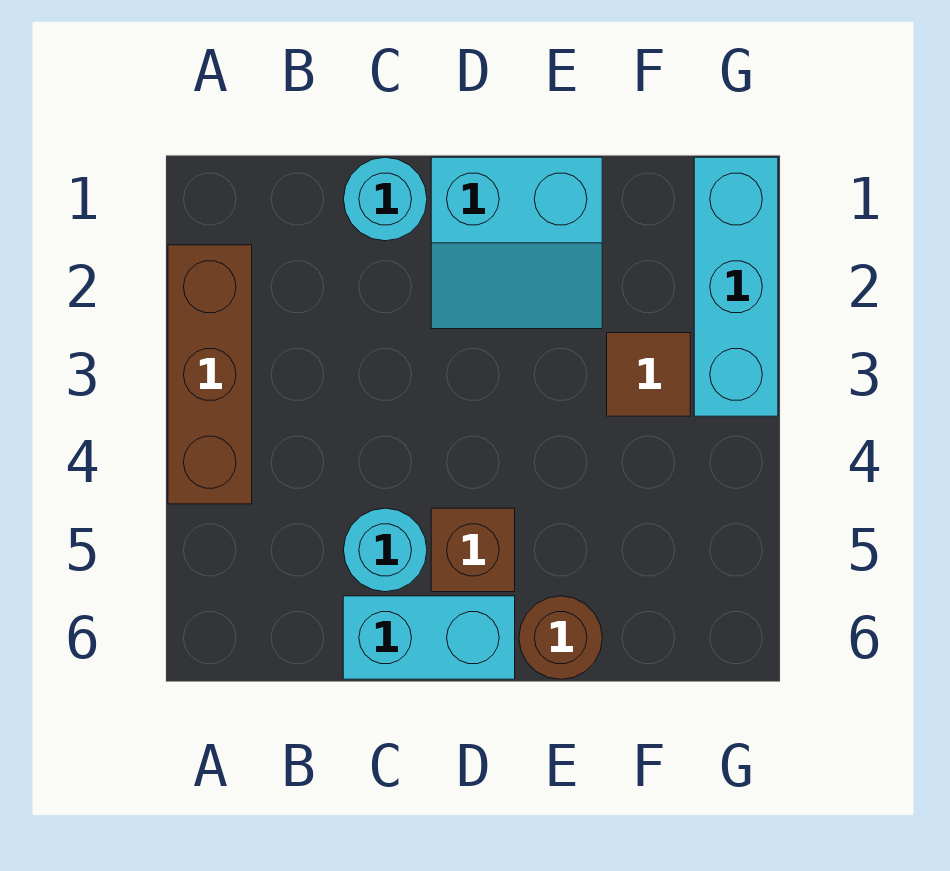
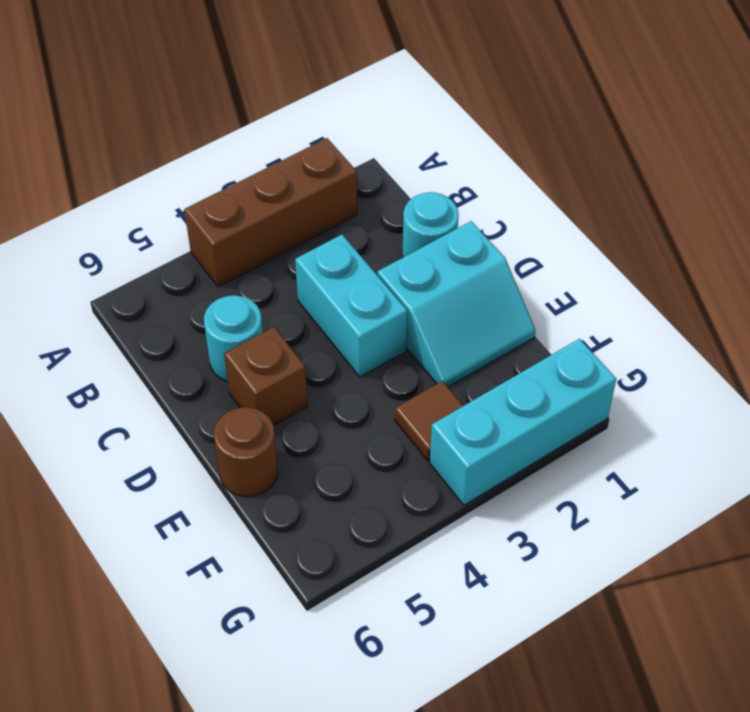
cyan 1x2 brick [343,596,515,679] -> cyan 1x2 brick moved to [295,235,407,377]
cyan 2x2 slope [431,157,602,329] -> cyan 2x2 slope turned to [377,221,536,387]

